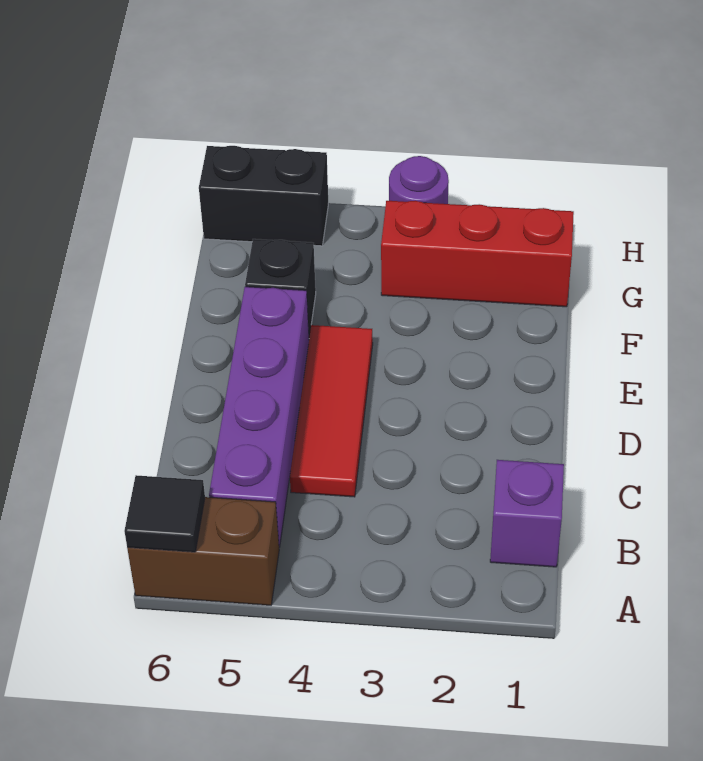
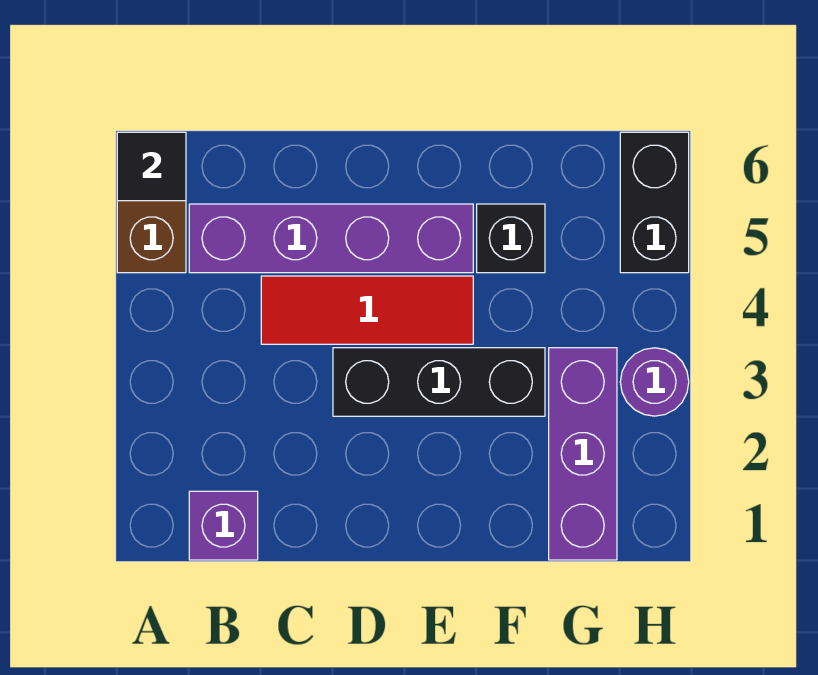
none -> black 1x3 brick [333,348,545,416]
red 1x3 brick [381,201,574,307] -> purple 1x3 brick [549,348,617,560]

